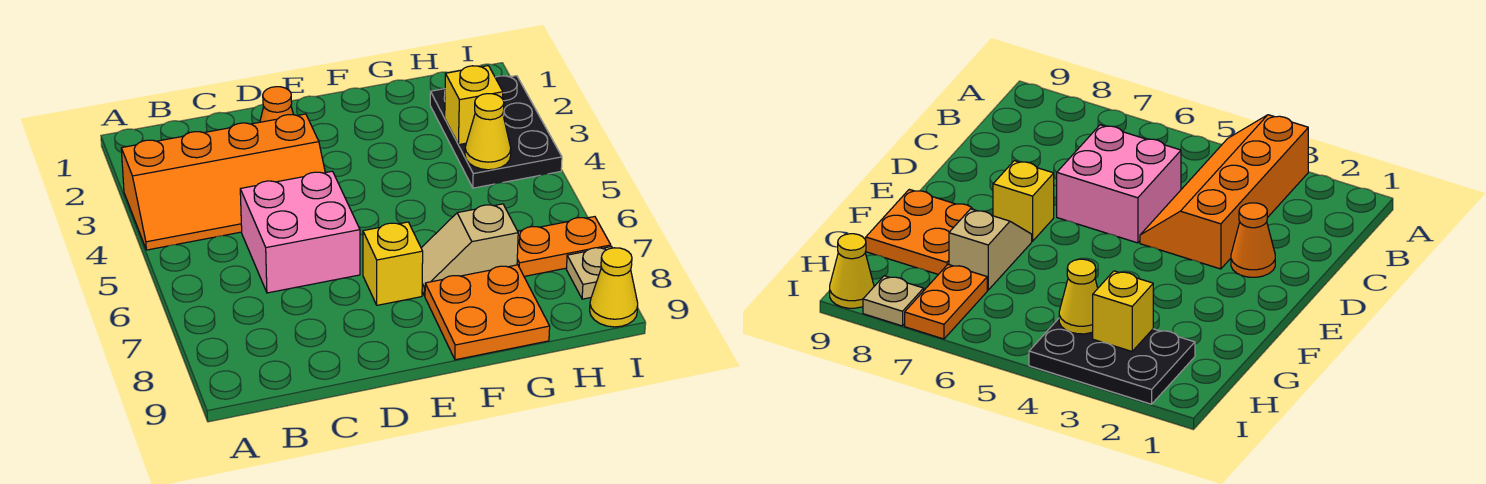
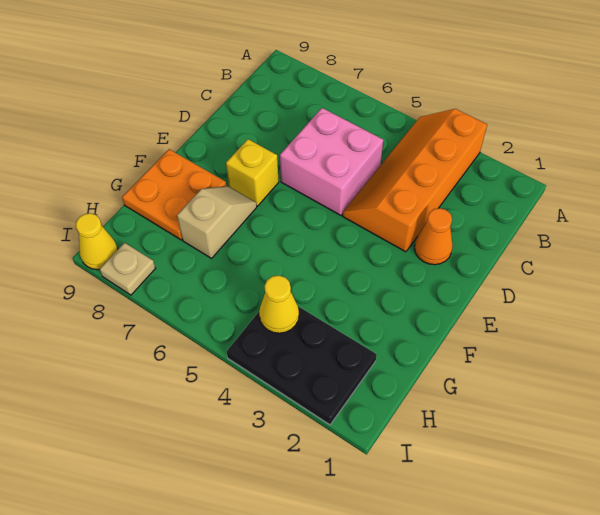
yellow 1x1 brick [445,66,503,145] -> none
orange 1x2 plate [517,217,611,276] -> none

